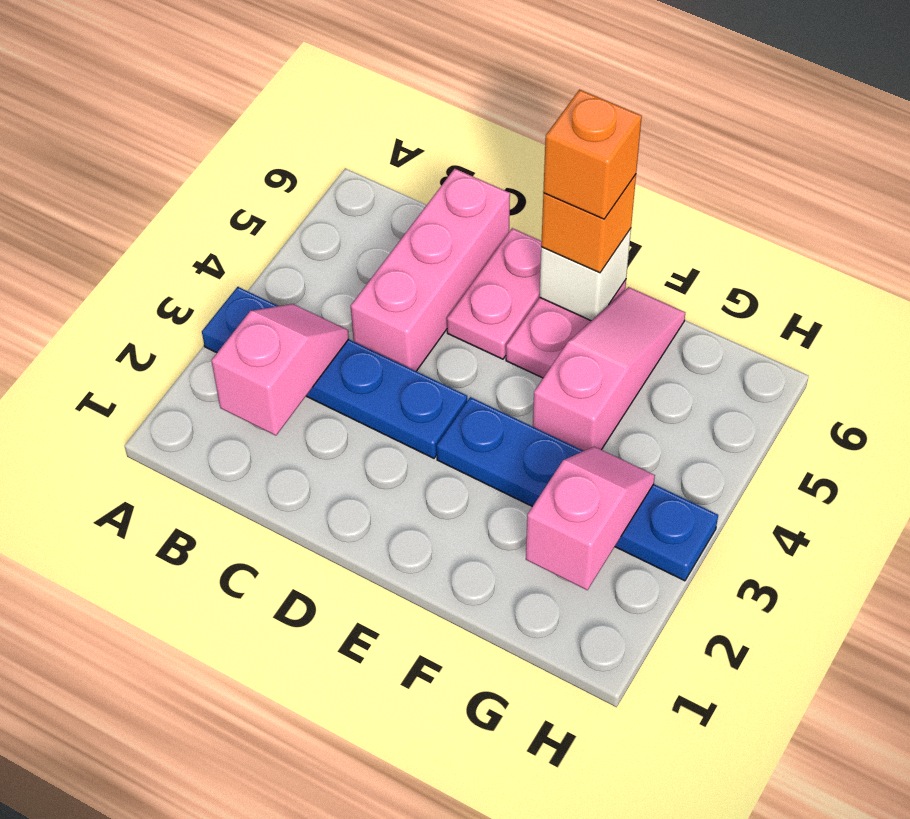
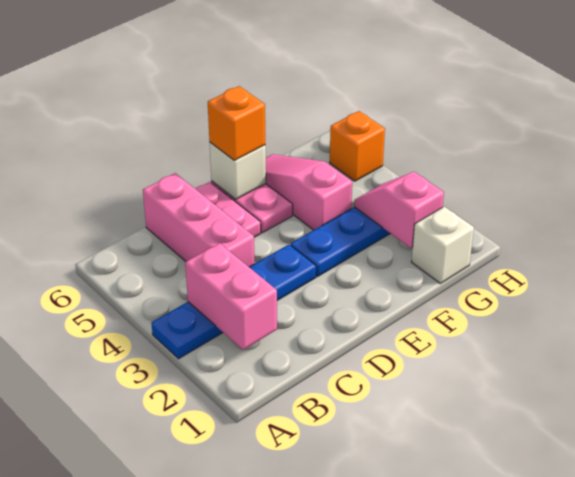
pink 1x2 slope [211,304,349,436] -> pink 1x2 brick [185,243,277,350]
orange 1x1 brick [543,90,642,219] -> orange 1x1 brick moved to [330,111,385,181]
none -> white 1x1 brick [412,207,474,283]

